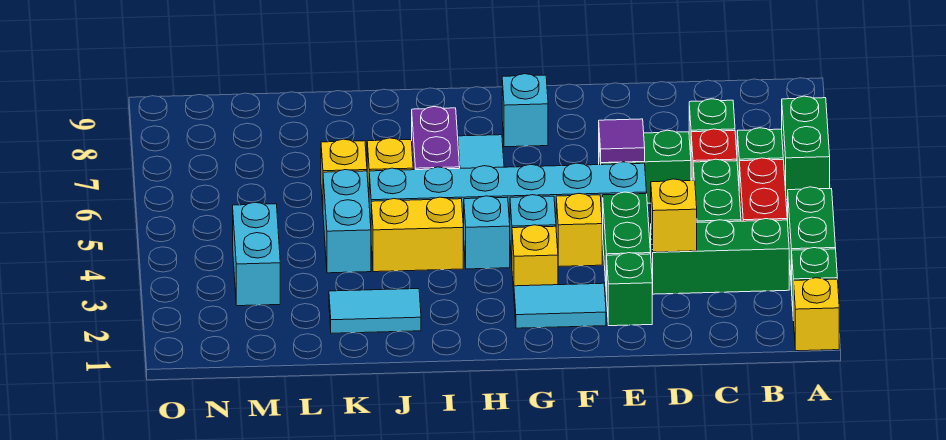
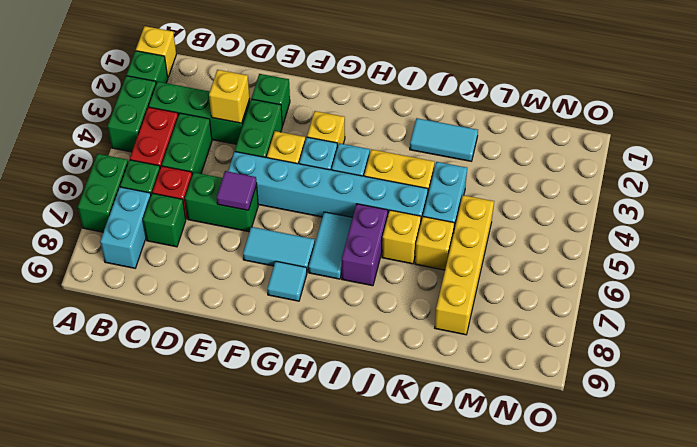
cyan 1x2 tile [514,283,606,328] -> cyan 1x2 tile moved to [243,227,315,272]
cyan 1x1 brick [502,74,548,147] -> cyan 1x1 tile [267,261,307,301]
none -> yellow 1x4 brick [435,195,494,335]
cyan 1x2 brick [233,202,280,306] -> cyan 1x2 brick moved to [100,187,151,268]

